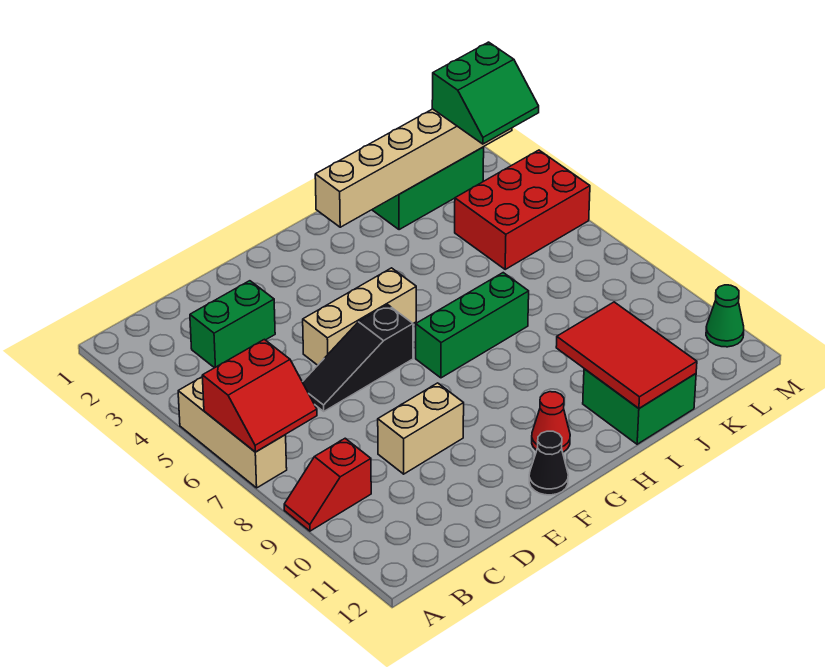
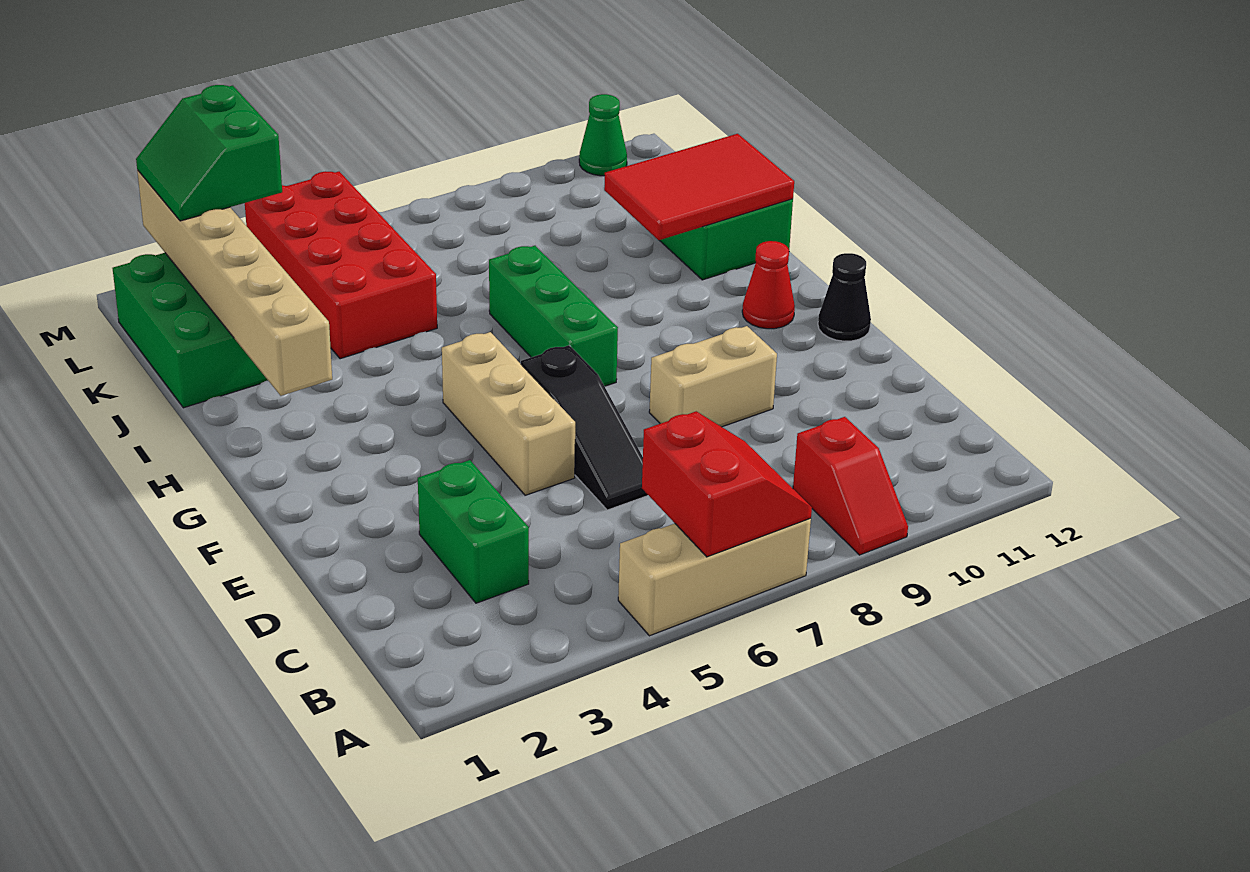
tan 1x2 brick [378,383,464,474] -> tan 1x2 brick turned to [649,326,777,427]
red 2x3 brick [455,150,590,269] -> red 2x4 brick [245,171,437,359]
green 2x2 slope [432,42,539,144] -> green 2x2 slope turned to [136,85,282,221]

